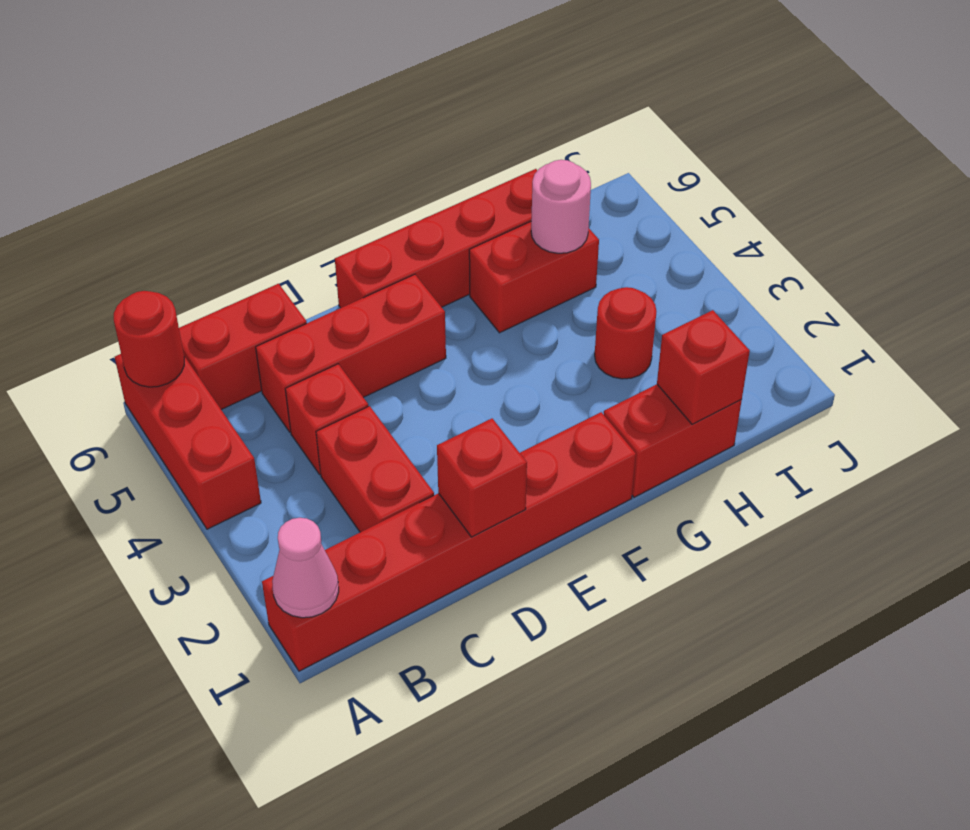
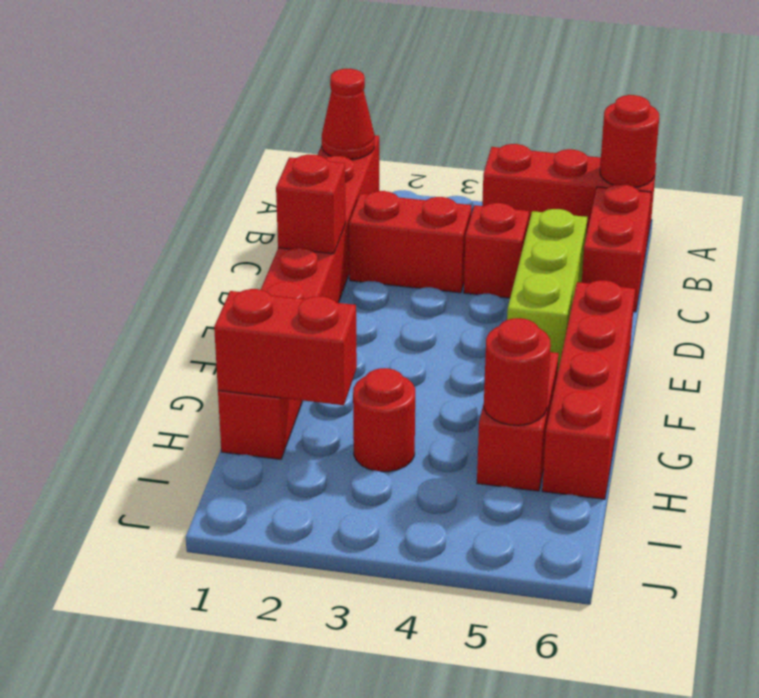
pink 1x1 cone [272,518,339,618] -> red 1x1 cone [322,69,374,159]
red 1x3 brick [256,274,446,432] -> lime 1x3 brick [507,209,587,370]
red 1x1 brick [657,310,750,424] -> red 1x2 brick [214,289,357,405]
pink 1x1 round brick [531,160,591,253] -> red 1x1 round brick [484,318,551,425]

